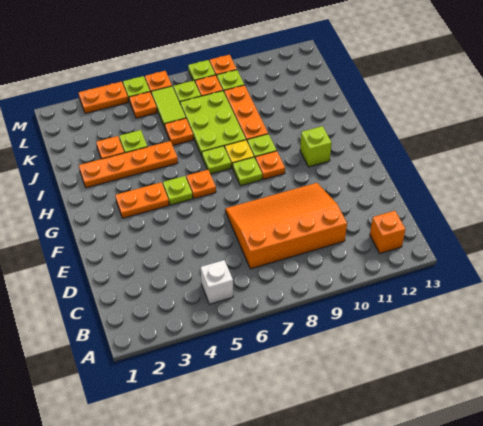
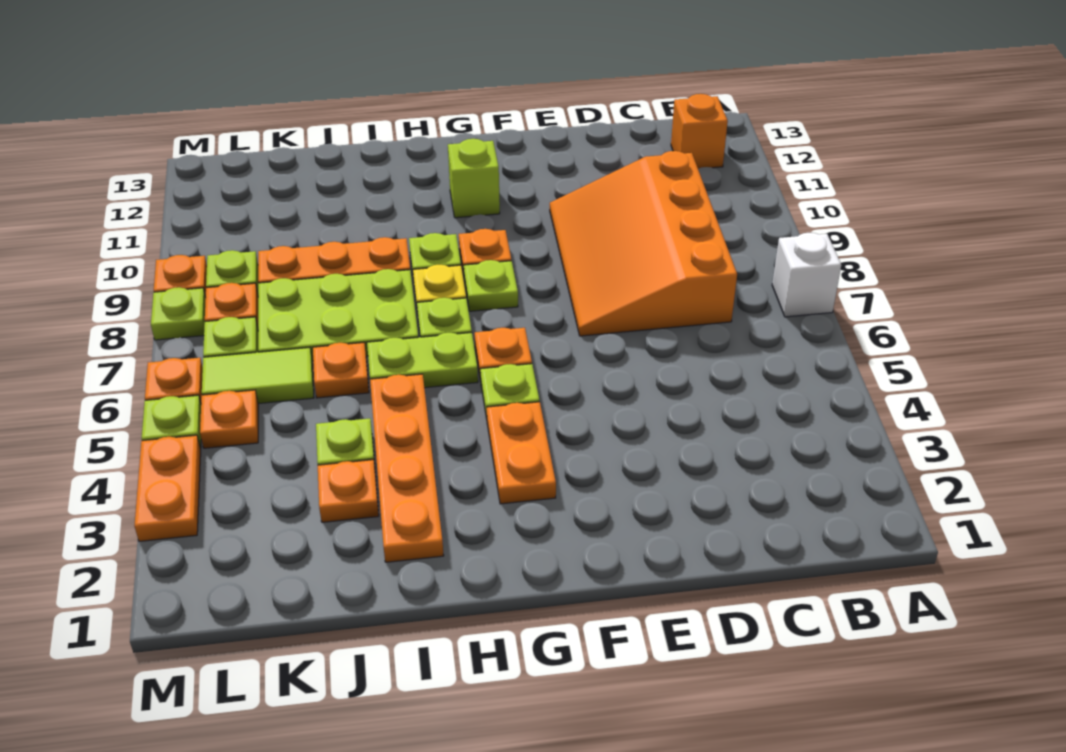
white 1x1 brick [201,260,233,304] -> white 1x1 brick moved to [772,233,841,317]
none -> lime 1x2 plate [367,333,478,388]

